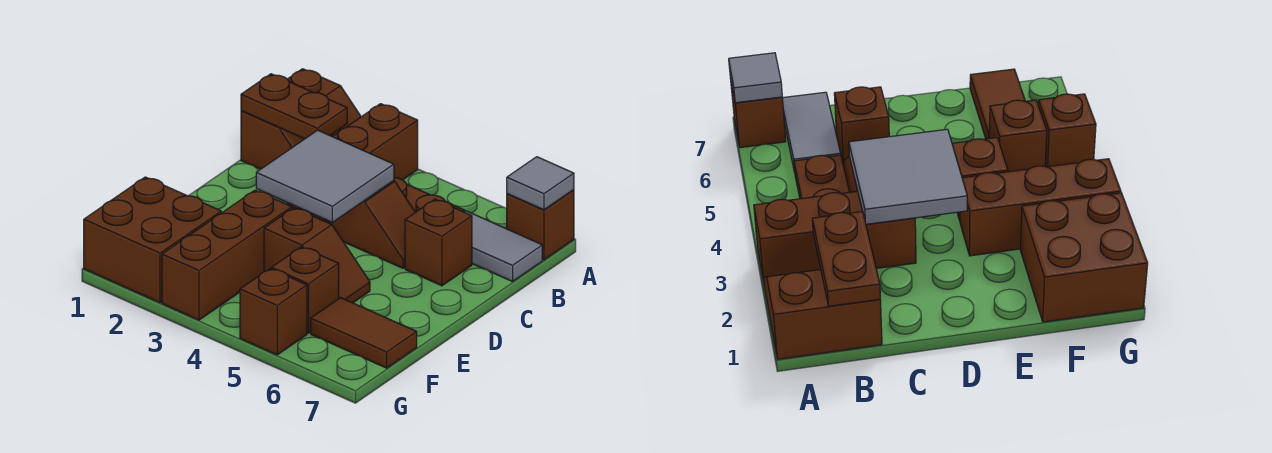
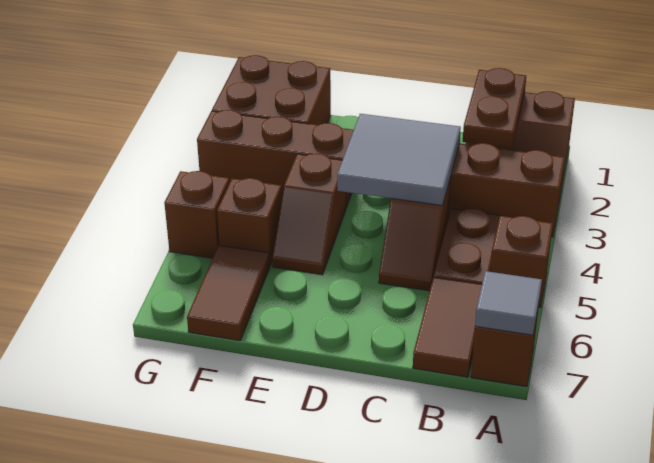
grey 1x2 tile [465,211,542,282] -> brown 1x2 tile [413,277,482,377]
brown 1x1 brick [405,199,472,286] -> brown 1x1 brick moved to [490,216,553,308]

